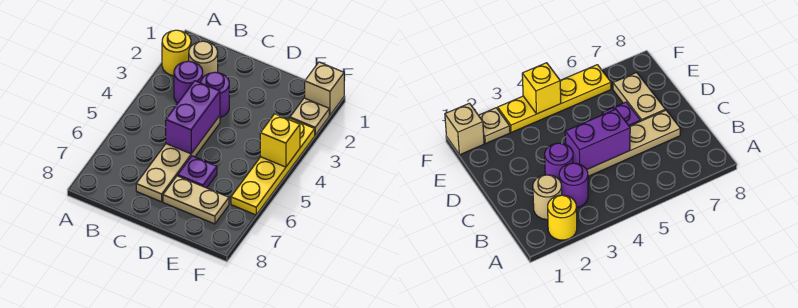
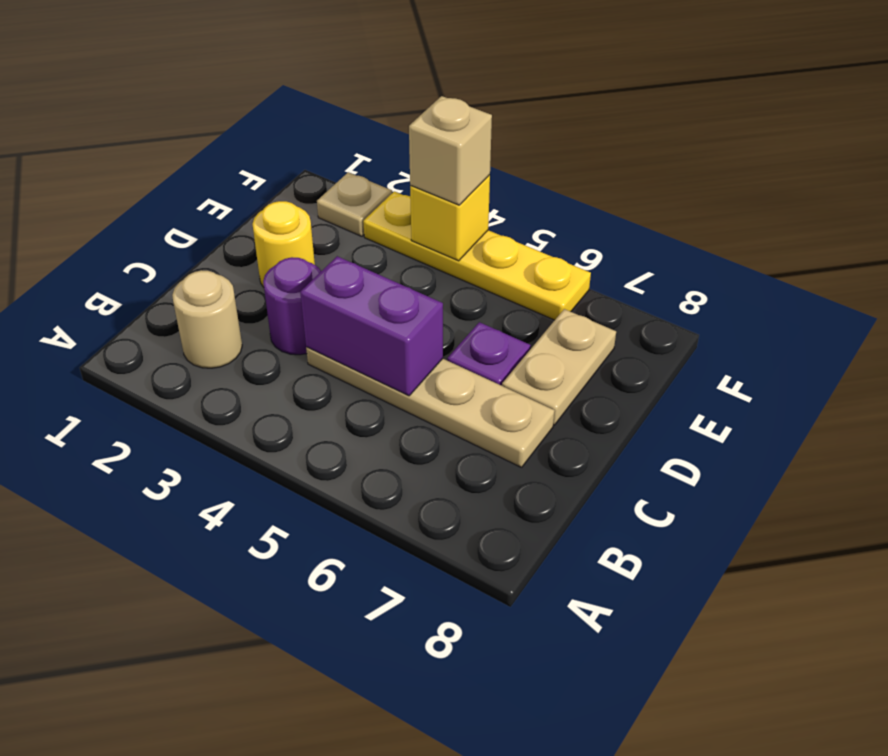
yellow 1x1 round brick [162,30,191,76] -> yellow 1x1 round brick moved to [252,201,315,287]
purple 1x1 round brick [174,61,203,103] -> none
tan 1x1 brick [305,62,344,115] -> tan 1x1 brick moved to [409,96,492,205]

